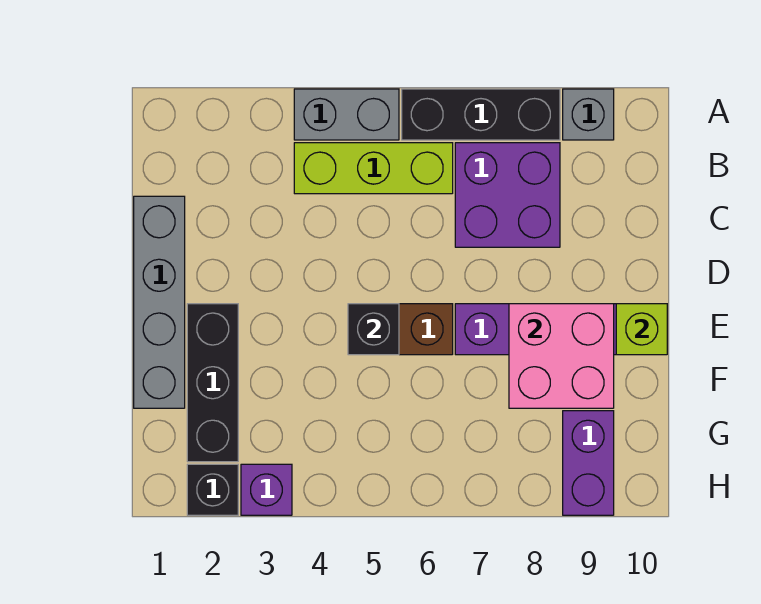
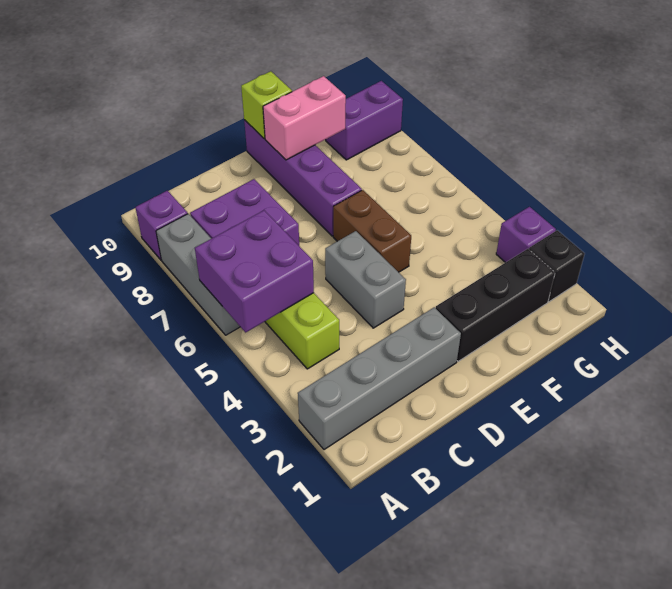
grey 1x2 brick [294,89,399,140] -> grey 1x2 brick moved to [325,231,406,328]
none -> purple 2x2 brick [195,210,314,332]
black 1x3 brick [402,89,560,140] -> grey 1x3 brick [156,214,240,335]
grey 1x1 brick [563,89,614,140] -> purple 1x1 brick [135,191,188,260]
grey 1x4 brick [134,196,185,408] -> grey 1x4 brick moved to [298,307,461,450]
black 1x1 brick [348,304,399,355] -> none
pink 2x2 brick [509,304,614,408] -> pink 1x2 brick [263,76,346,160]

